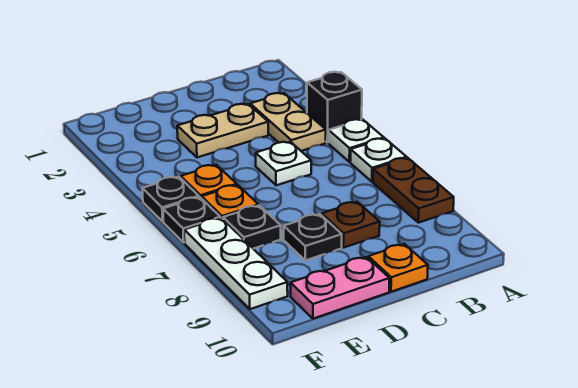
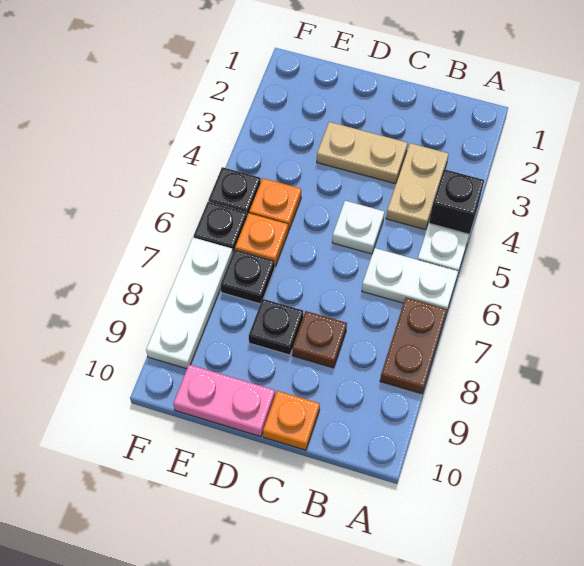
white 1x1 plate [350,138,407,182] -> white 1x2 plate [362,248,458,309]

